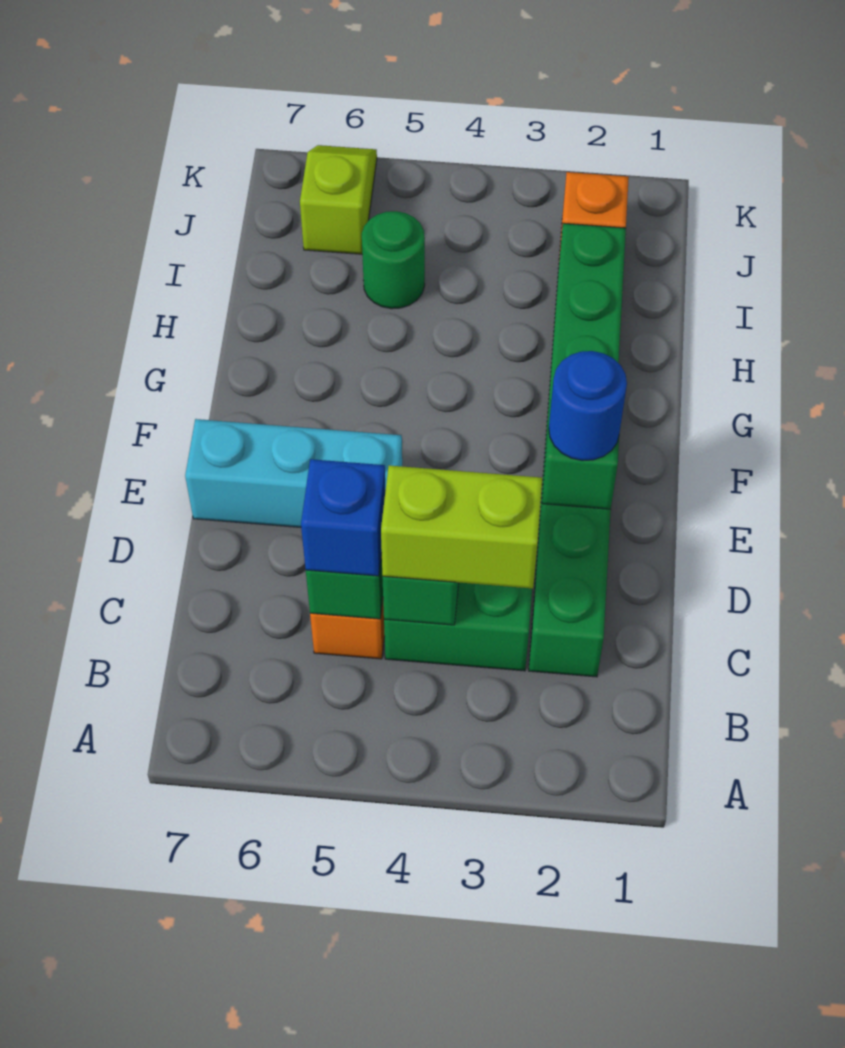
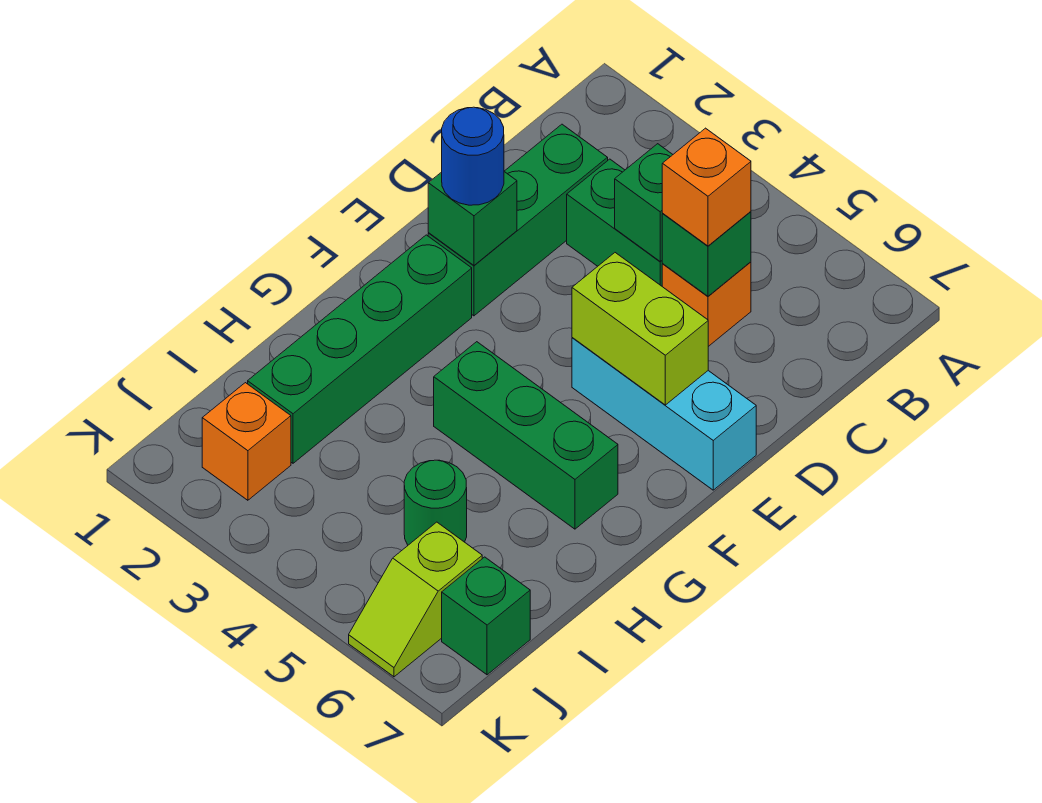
lime 1x2 brick [381,465,542,589] -> lime 1x2 brick moved to [572,253,708,405]
blue 1x1 brick [301,459,386,576] -> orange 1x1 brick [662,128,751,246]
none -> green 1x3 brick [434,342,618,529]
none -> green 1x1 brick [442,557,530,675]

